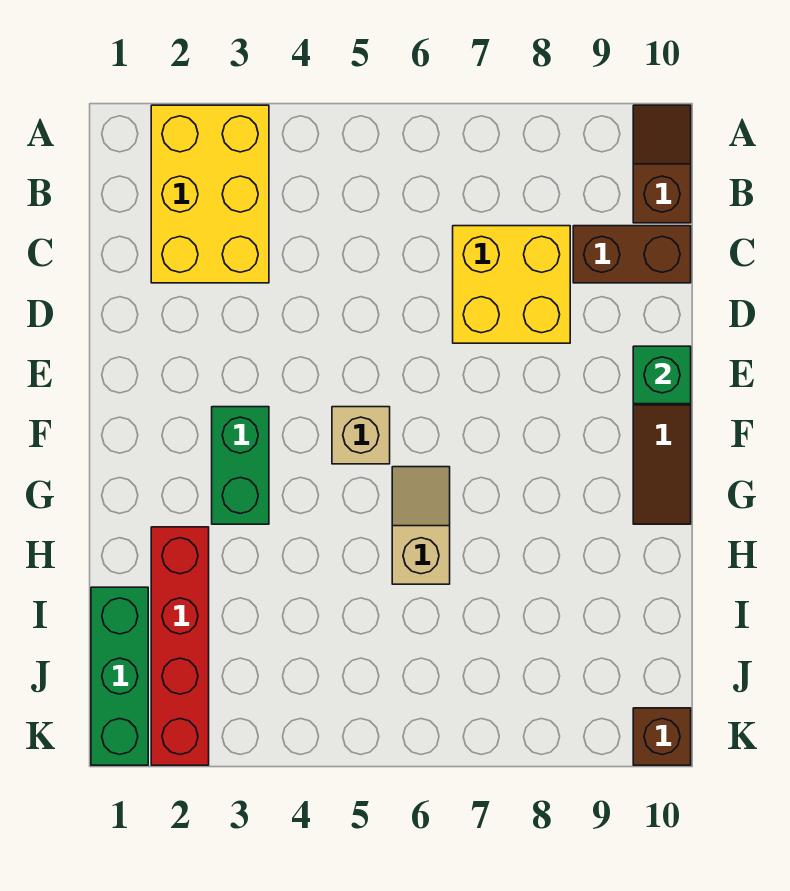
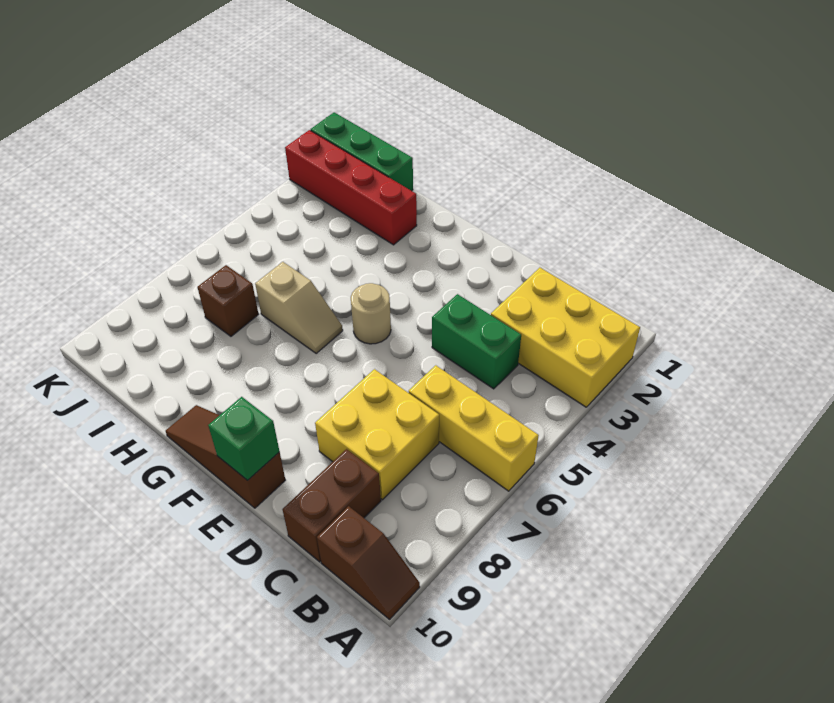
none -> yellow 1x3 brick [409,365,539,491]
green 1x2 brick [212,407,269,524] -> green 1x2 brick moved to [432,294,521,389]
tan 1x1 brick [332,407,390,464] -> tan 1x1 round brick [351,283,391,344]
brown 1x1 brick [633,708,691,765] -> brown 1x1 brick moved to [197,265,259,336]

